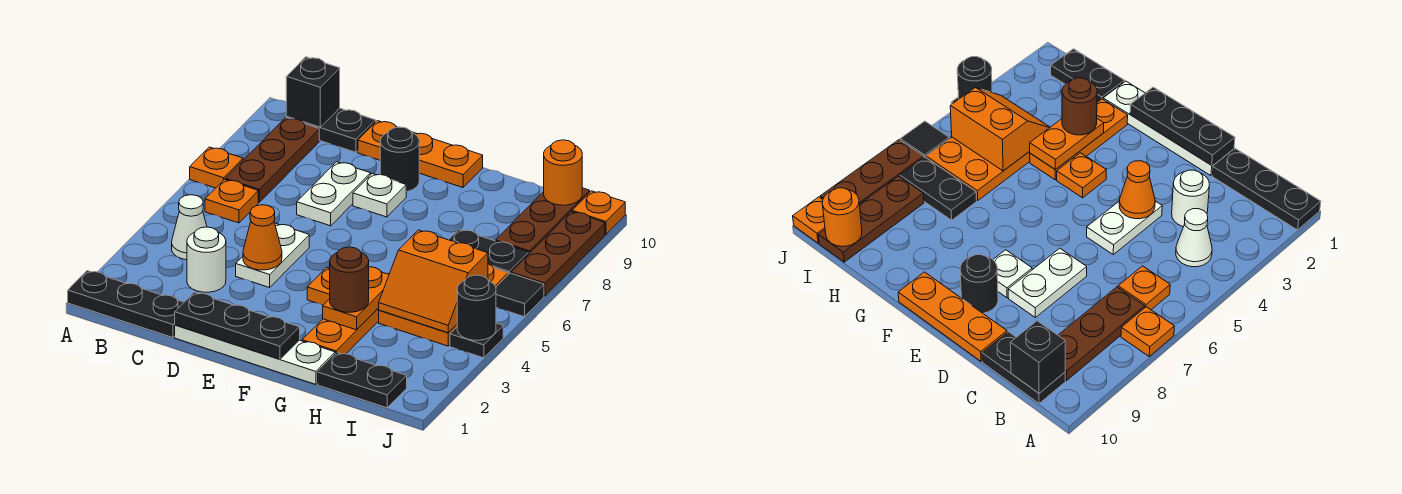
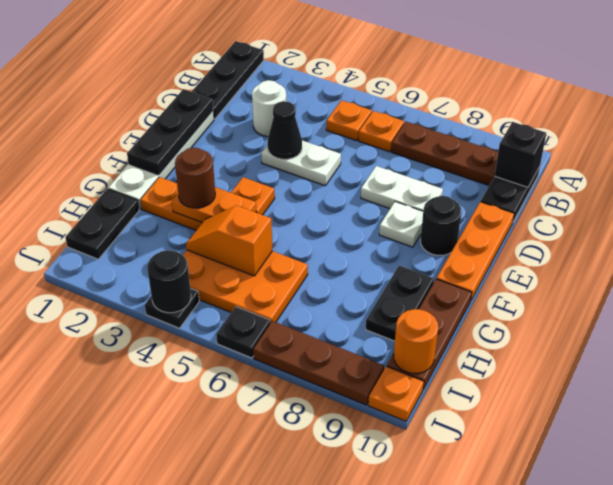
orange 1x1 plate [190,147,243,188] -> orange 1x1 plate moved to [326,100,372,141]
white 1x1 cone [172,195,207,260] -> none
orange 1x1 cone [243,205,282,270] -> black 1x1 cone [268,101,302,159]
orange 2x2 slope [379,230,488,333] -> orange 1x2 slope [186,206,272,276]
black 1x2 plate [449,229,529,275] -> black 1x2 plate moved to [366,265,434,341]
brown 1x3 plate [496,188,590,253] -> brown 1x3 plate turned to [387,279,472,389]
black 1x1 tile [496,273,544,317] -> black 1x1 plate [216,307,270,358]

